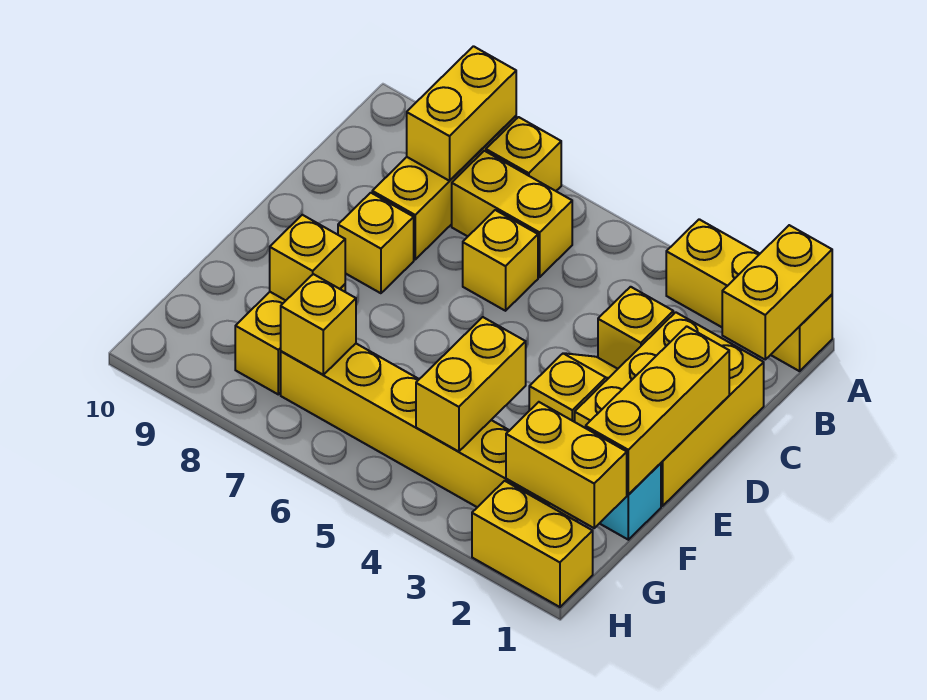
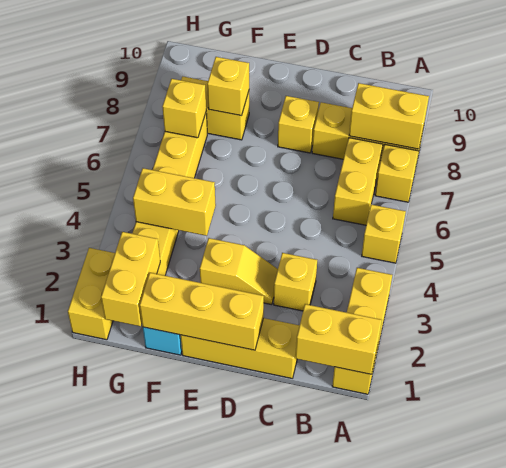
yellow 2x3 brick [575,312,764,506] -> yellow 1x3 brick [181,318,300,378]
yellow 1x1 brick [463,210,538,311] -> yellow 1x1 brick moved to [362,205,406,263]

